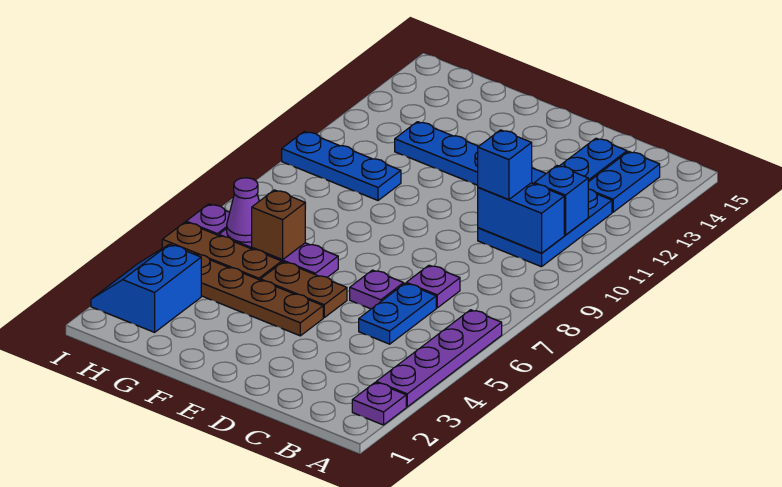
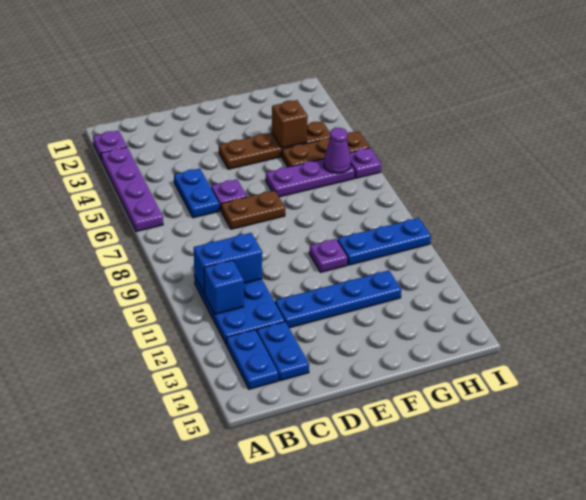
purple 1x1 plate [406,265,460,308] -> purple 1x1 plate moved to [309,239,348,273]
blue 1x1 brick [478,130,532,200] -> none
brown 1x2 plate [260,262,347,318] -> brown 1x2 plate moved to [221,191,285,229]
brown 1x1 brick [252,190,305,260] -> brown 1x1 brick moved to [272,100,308,148]
blue 2x2 slope [91,244,201,332] -> none

